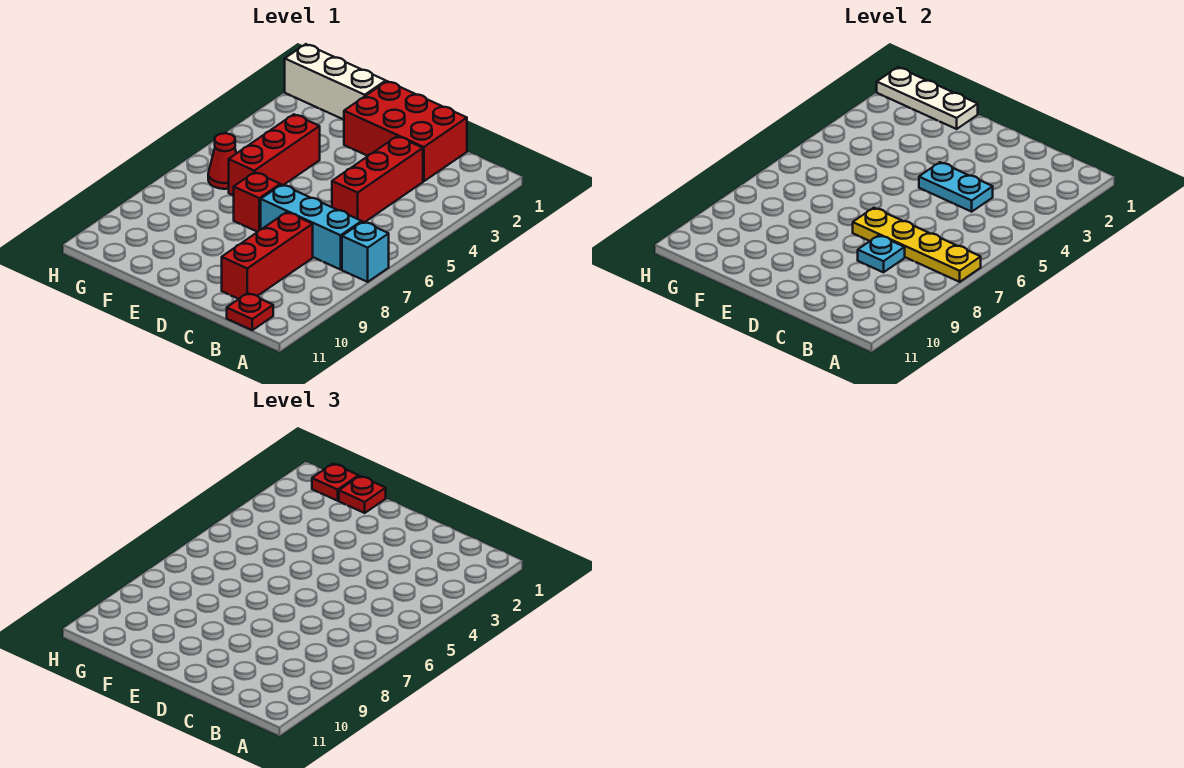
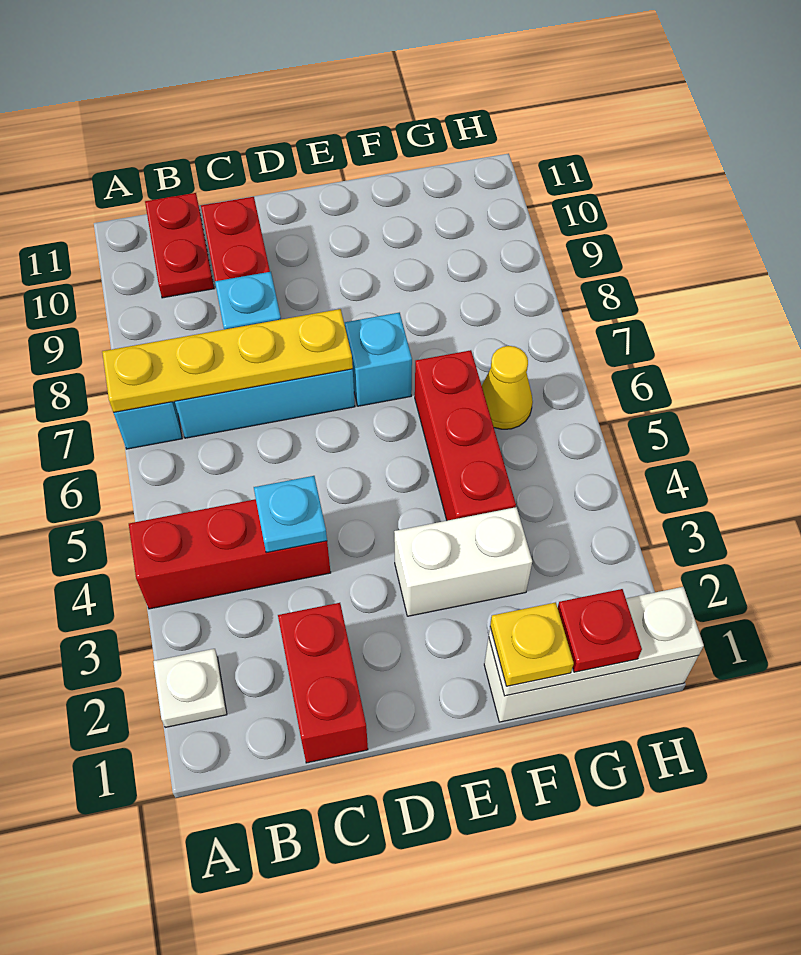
none -> white 1x1 plate [153,649,227,727]
red 1x1 plate [227,293,273,330] -> red 1x2 plate [145,193,214,298]
red 2x3 brick [344,81,467,181] -> red 1x2 brick [278,603,368,763]
red 1x3 brick [332,136,423,222] -> red 1x3 brick turned to [129,499,331,609]
cyan 1x2 plate [919,162,993,212] -> cyan 1x1 plate [254,476,327,553]
none -> white 1x2 brick [394,507,532,616]
red 1x1 brick [234,172,280,232] -> cyan 1x1 brick [345,313,412,406]
red 1x1 plate [339,476,386,513] -> yellow 1x1 plate [490,602,574,686]
red 1x1 cone [208,133,236,189] -> yellow 1x1 cone [482,346,533,429]

